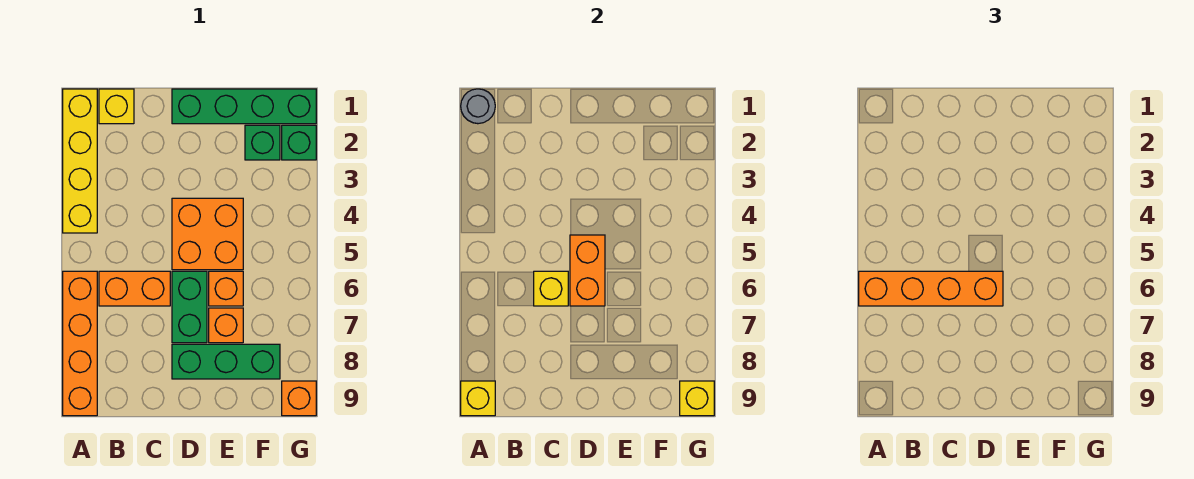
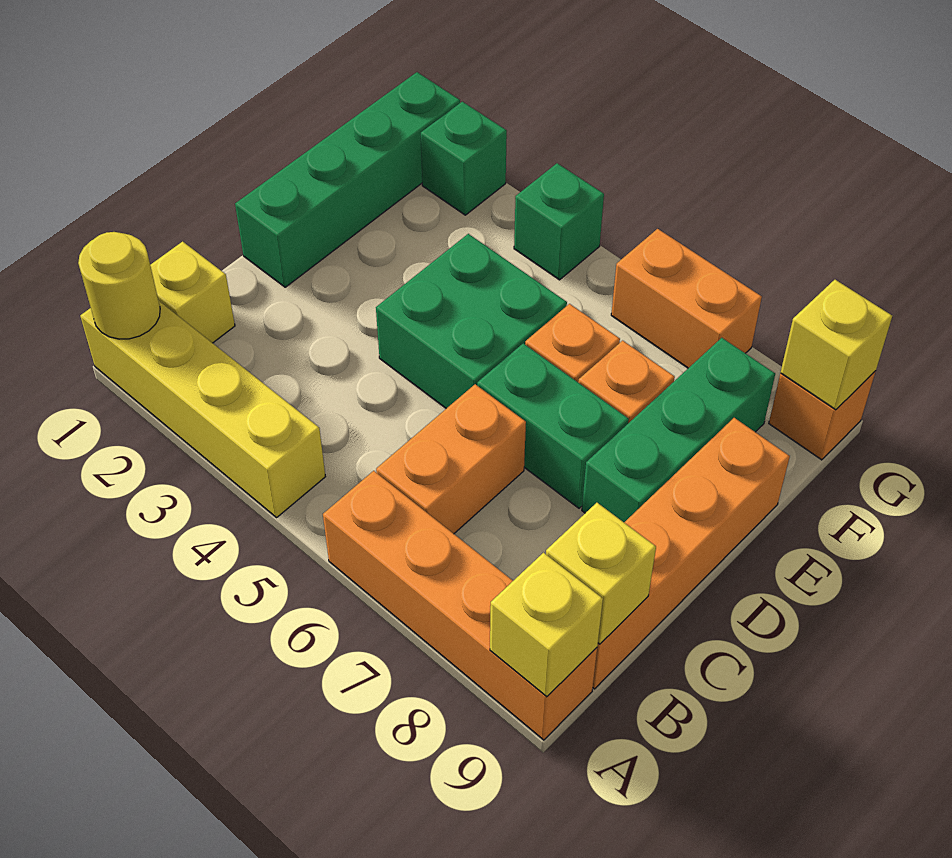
grey 1x1 round brick [461,89,495,124] -> yellow 1x1 round brick [78,232,160,339]
orange 1x4 brick [859,271,1003,306] -> orange 1x4 brick moved to [593,418,790,689]
yellow 1x1 brick [534,271,568,306] -> yellow 1x1 brick moved to [546,503,656,644]
orange 2x2 brick [172,198,243,270] -> green 2x2 brick [376,234,567,408]
orange 1x2 brick [570,235,605,306] -> orange 1x2 brick moved to [611,229,762,368]
green 1x1 brick [245,125,280,160] -> green 1x1 brick moved to [514,163,604,280]

